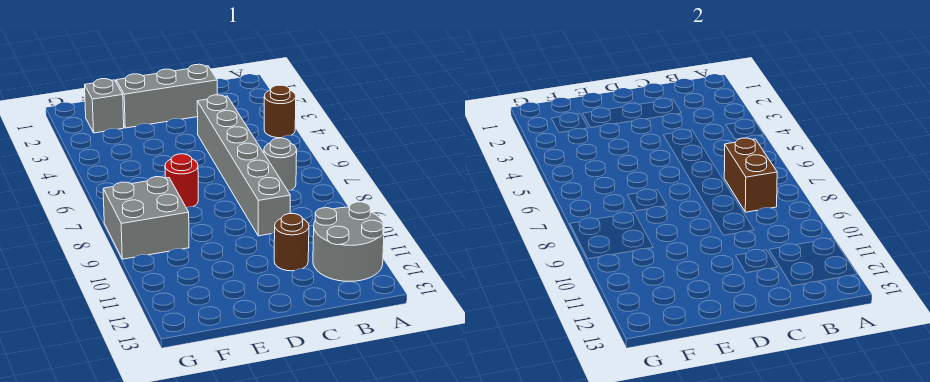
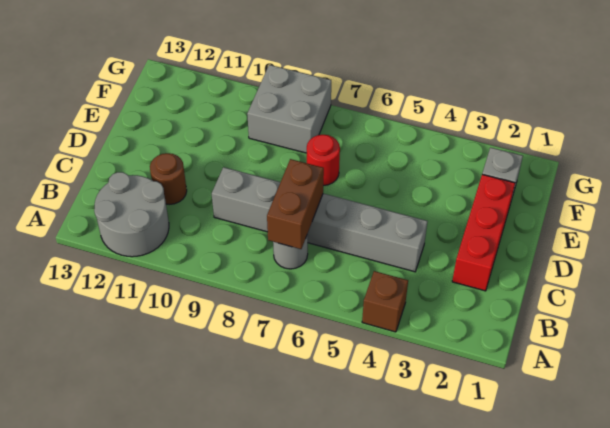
brown 1x1 round brick [264,85,296,138] -> brown 1x1 brick [362,271,408,332]
brown 1x2 brick [724,138,777,212] -> brown 1x2 brick turned to [267,159,324,249]
grey 1x3 brick [116,64,217,128] -> red 1x3 brick [452,174,515,291]

